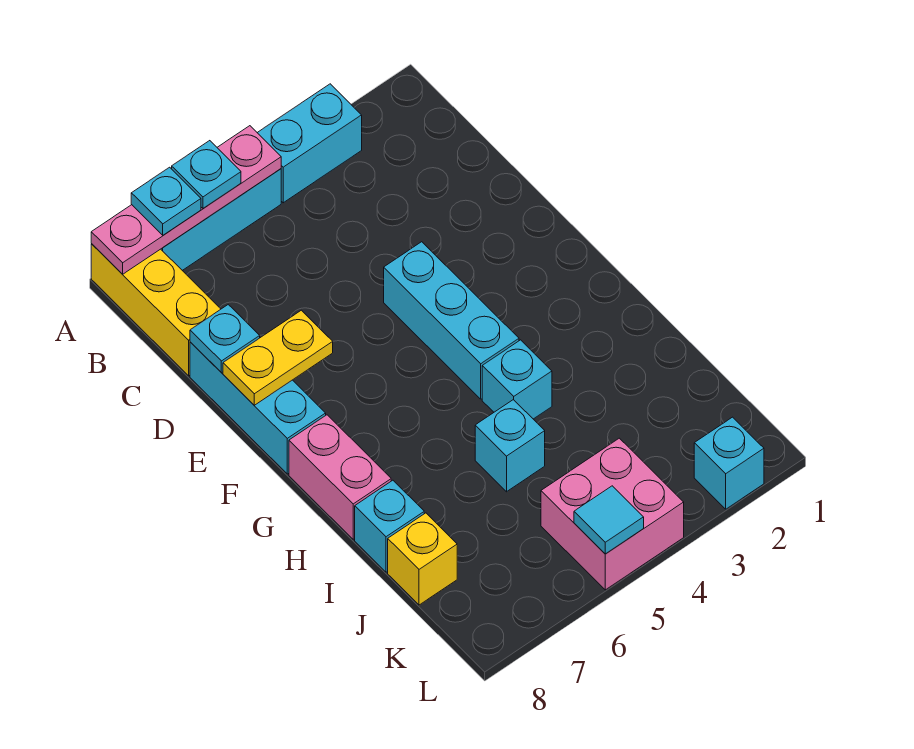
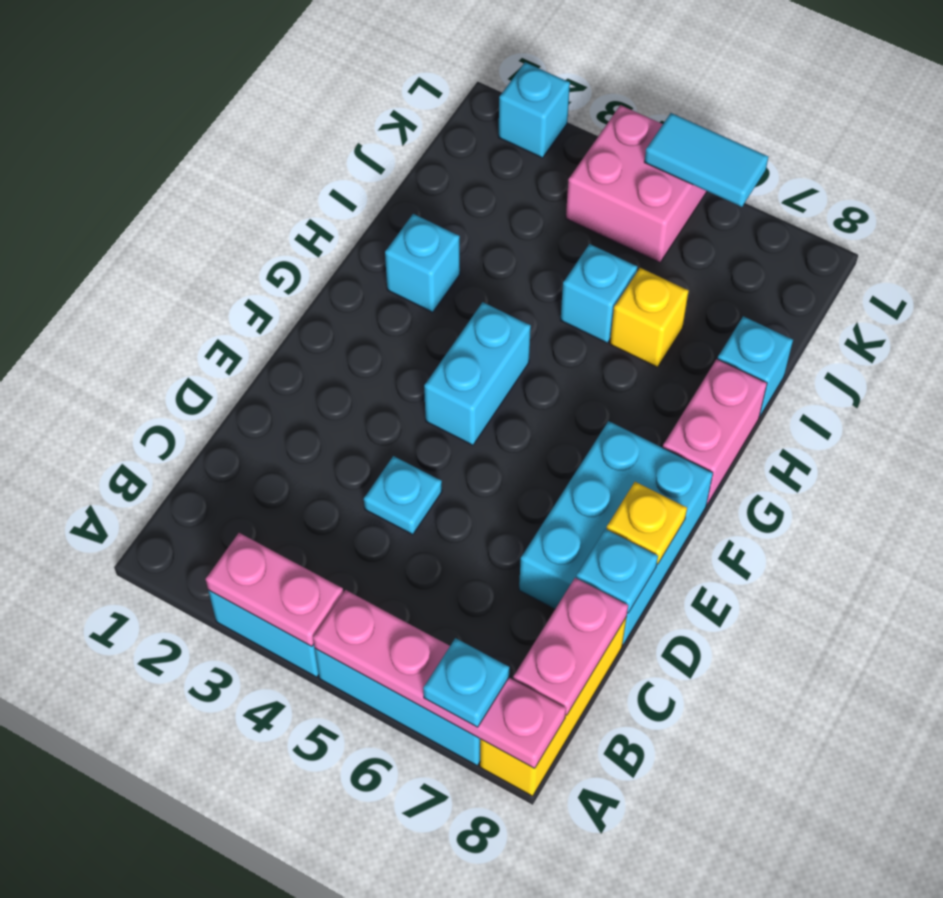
none -> pink 1x2 plate [206,533,343,646]
cyan 1x1 plate [172,141,241,208] -> cyan 1x1 plate moved to [364,456,442,535]
none -> pink 1x2 plate [513,578,628,715]
cyan 1x3 brick [190,342,326,474] -> cyan 2x3 brick [519,421,713,645]
cyan 1x3 brick [384,242,519,399] -> cyan 1x2 brick [424,302,531,445]
yellow 1x2 plate [223,310,333,405] -> yellow 1x1 plate [606,482,687,564]
cyan 1x1 brick [482,340,552,419] -> cyan 1x1 brick moved to [385,214,460,312]
yellow 1x1 brick [388,513,457,605] -> yellow 1x1 brick moved to [610,268,689,367]
cyan 1x1 tile [574,486,644,554] -> cyan 1x2 tile [644,113,768,207]

